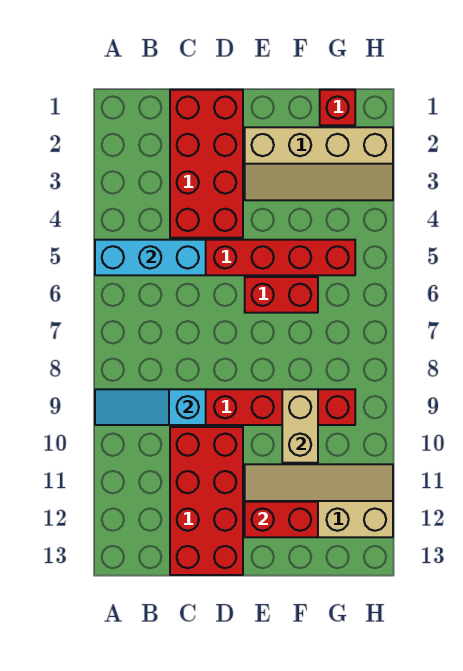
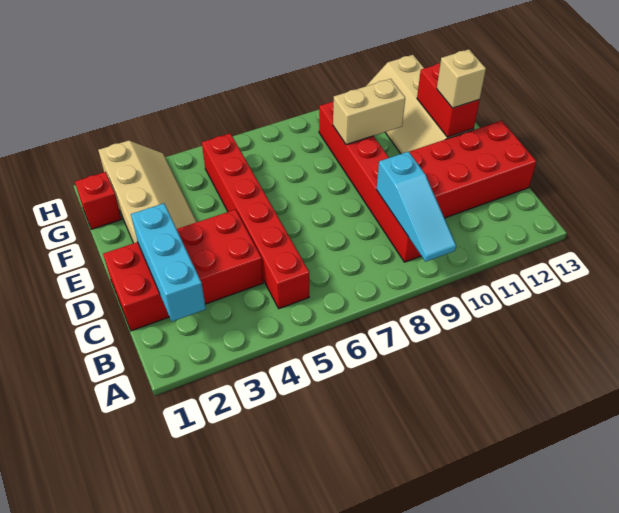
cyan 1x3 brick [95,240,206,275] -> cyan 1x3 brick moved to [131,203,206,321]
red 1x2 brick [245,277,318,313] -> none
none -> tan 1x1 brick [437,49,486,108]

